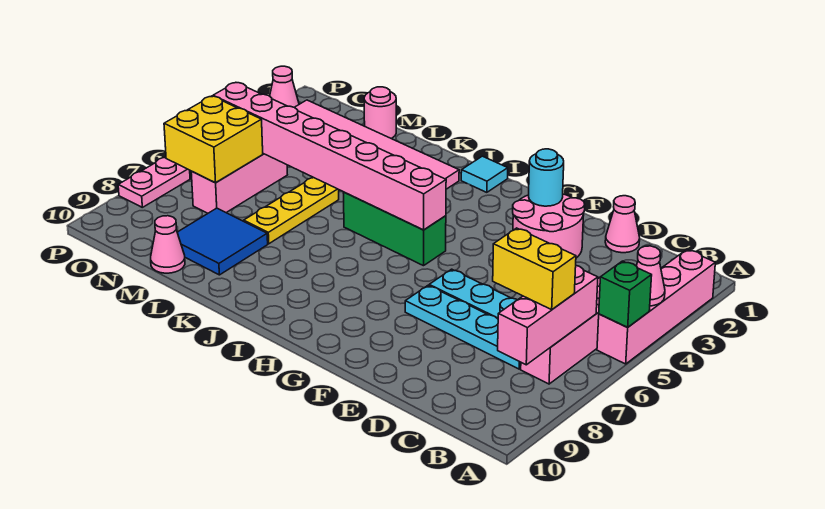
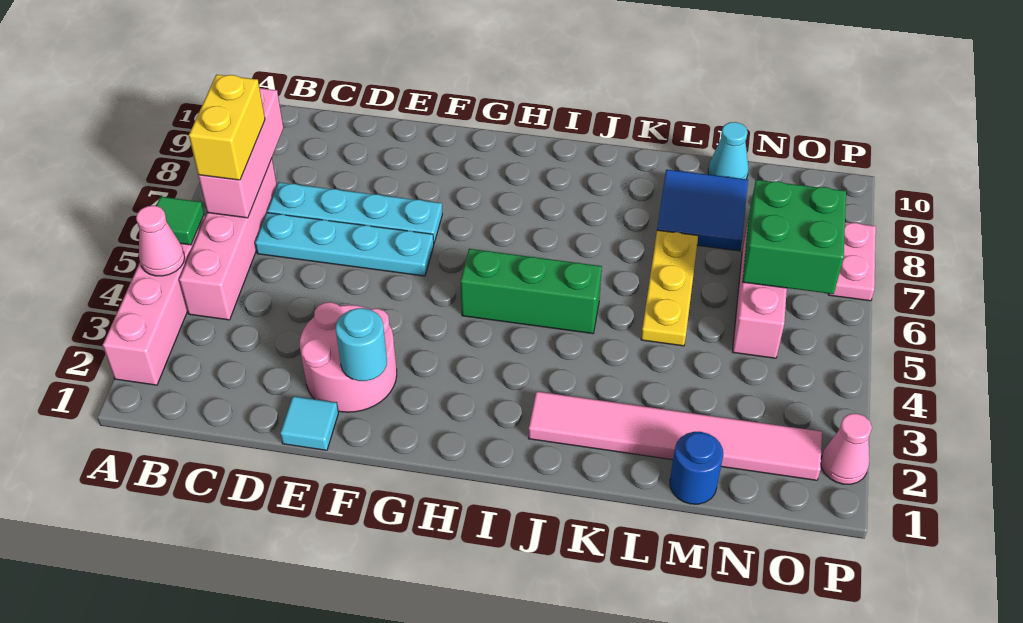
green 1x1 brick [599,261,652,327] -> green 1x1 tile [156,197,204,245]
yellow 1x2 brick [493,228,576,310] -> yellow 1x2 brick turned to [189,75,265,180]
pink 1x1 cone [605,196,640,253] -> none
pink 1x8 brick [213,83,446,230] -> none
cyan 1x1 tile [461,156,508,192] -> cyan 1x1 tile moved to [280,396,338,450]
pink 1x1 round brick [364,87,396,138] -> blue 1x1 round brick [670,432,723,504]
pink 1x1 cone [151,216,185,273] -> cyan 1x1 cone [708,122,749,179]
yellow 2x2 brick [164,96,263,183] -> green 2x2 brick [743,180,846,294]

